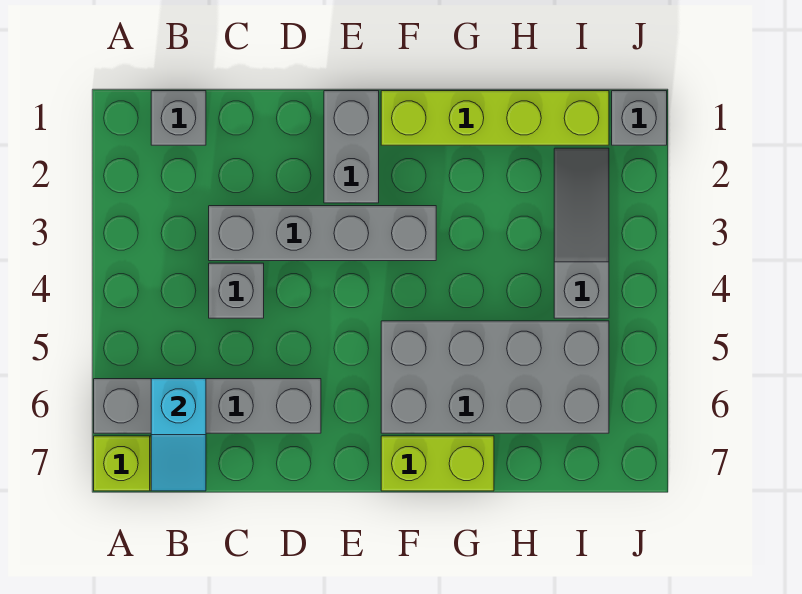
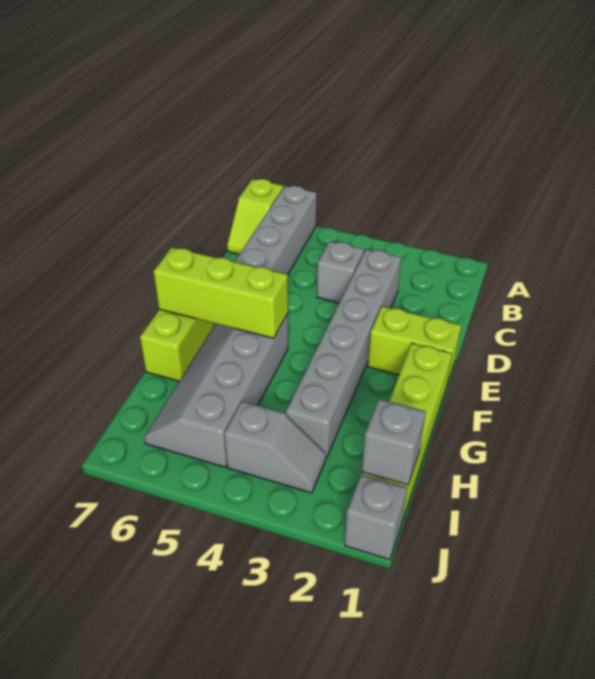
grey 1x1 brick [151,91,206,145] -> grey 1x1 brick moved to [362,399,426,485]
cyan 1x2 slope [151,379,206,491] -> none
grey 1x4 brick [209,206,436,261] -> grey 1x6 brick [286,249,401,458]
grey 1x2 brick [324,91,379,203] -> lime 1x2 brick [368,306,461,384]
grey 2x4 brick [381,321,609,433] -> grey 2x4 slope [144,313,288,467]
none -> lime 1x3 brick [154,247,288,338]
grey 1x3 slope [554,148,609,318] -> grey 1x2 slope [224,401,326,493]

